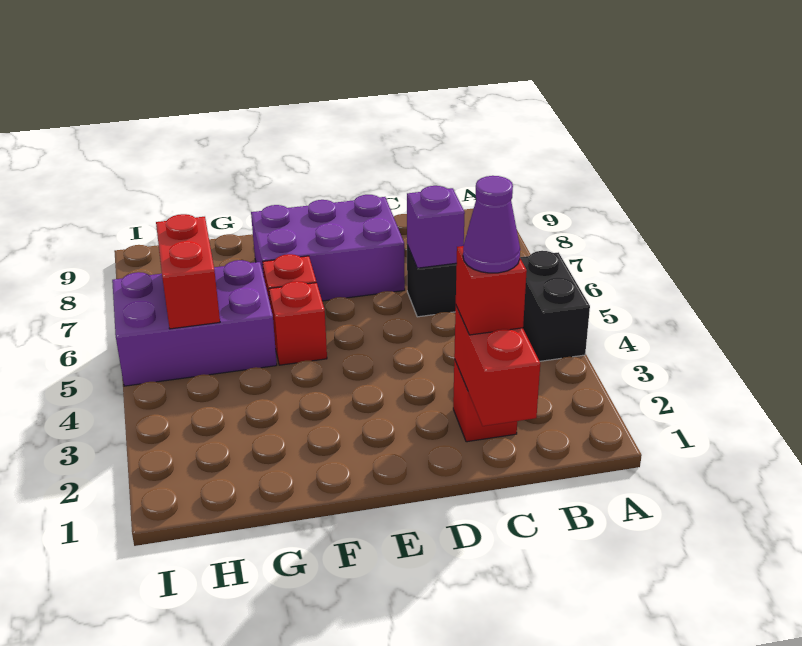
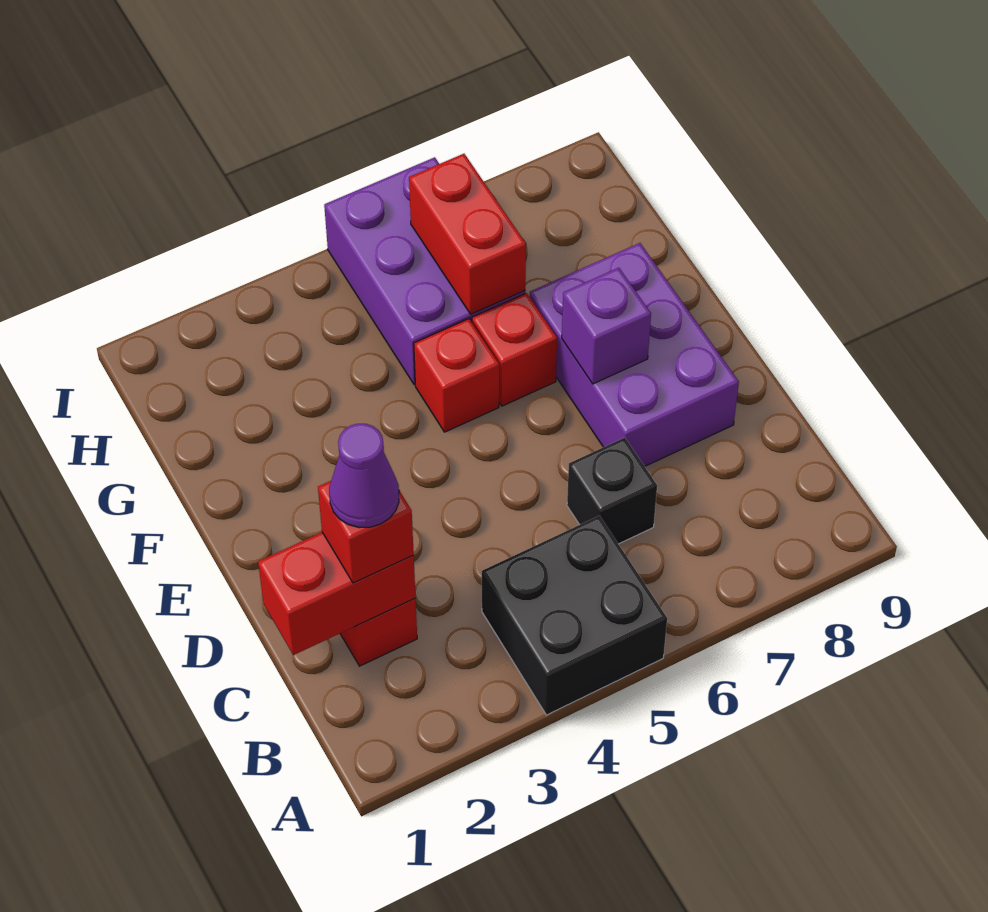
black 1x2 brick [520,251,590,361] -> black 2x2 brick [482,516,667,715]
purple 1x1 brick [407,186,465,268] -> purple 1x1 brick moved to [562,268,651,384]
red 1x2 brick [156,214,220,329] -> red 1x2 brick turned to [409,154,526,314]

